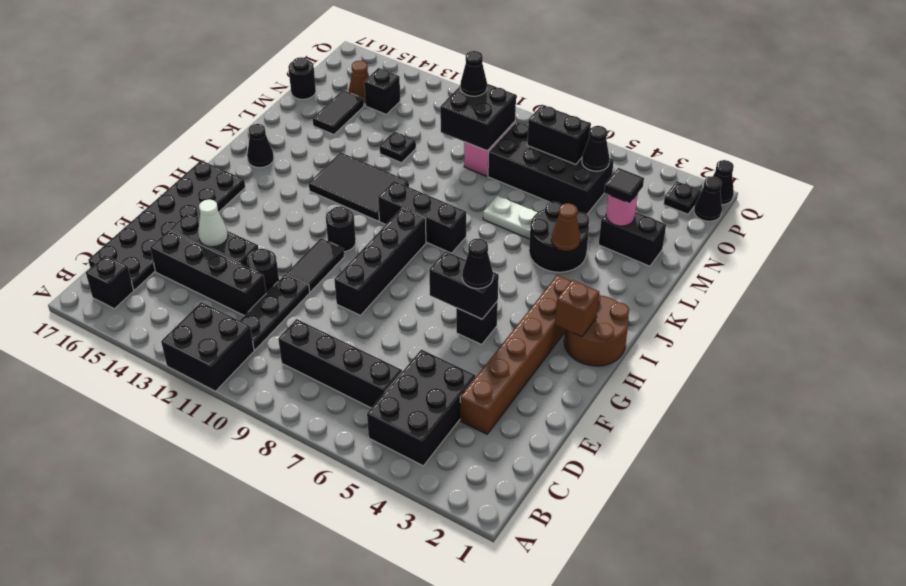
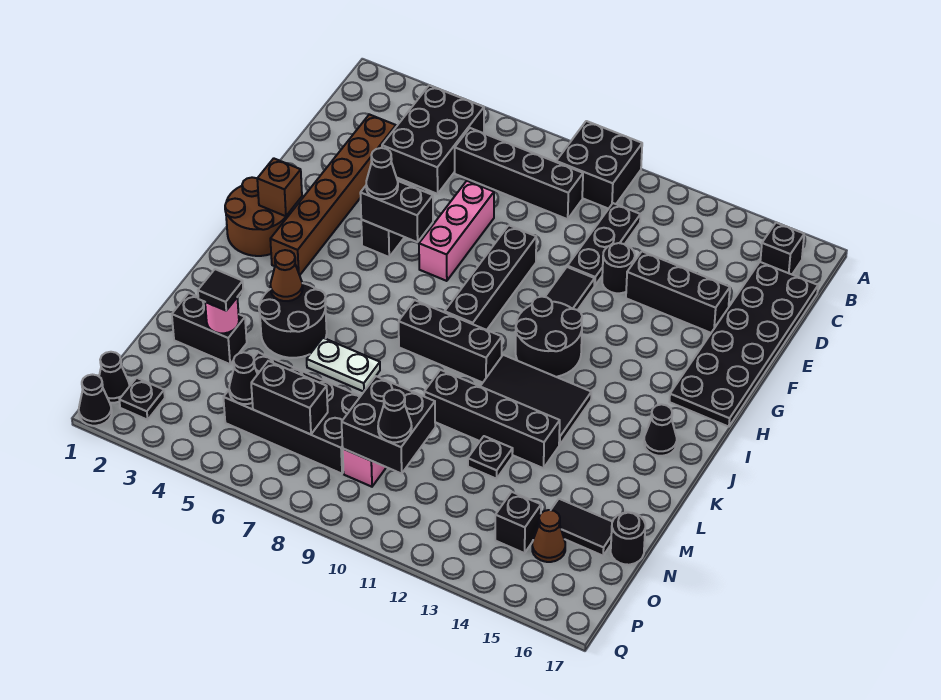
black 2x2 brick [161,302,254,391] -> black 2x2 brick moved to [556,121,642,209]
black 1x4 brick [150,230,266,316] -> black 1x4 brick moved to [424,370,560,468]
none -> pink 1x3 brick [419,181,494,281]
white 1x1 cone [198,199,228,247] -> none
black 1x1 round brick [326,206,356,252] -> black 2x2 round brick [516,297,582,377]
black 1x2 tile [313,90,364,134] -> black 1x2 tile turned to [551,499,612,556]

